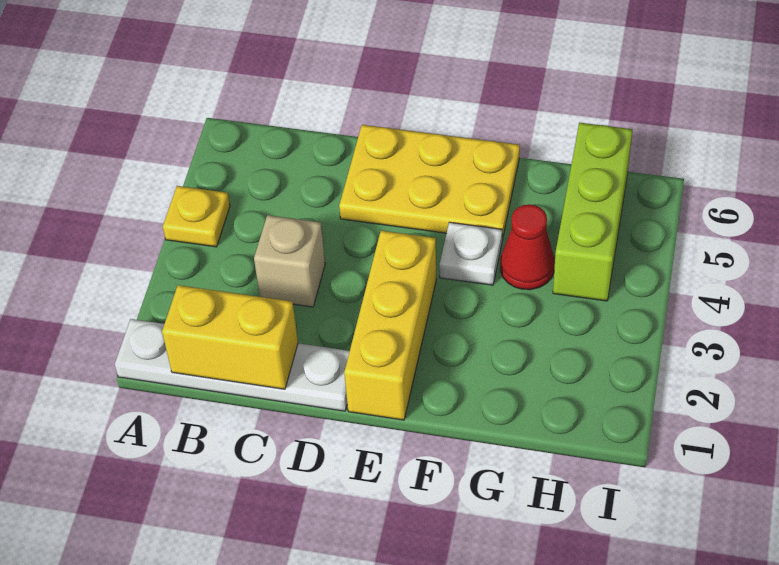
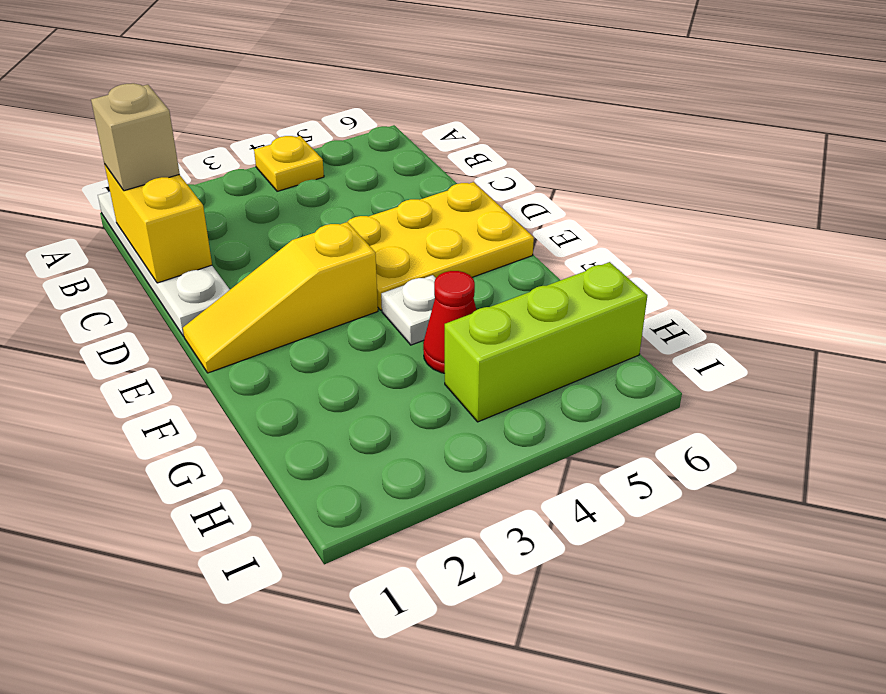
tan 1x1 brick [254,215,325,307] -> tan 1x1 brick moved to [91,83,180,191]
yellow 2x3 plate [339,125,520,240] -> yellow 2x3 plate turned to [348,182,534,310]
yellow 1x3 brick [344,231,436,420] -> yellow 1x3 slope [183,222,378,373]

